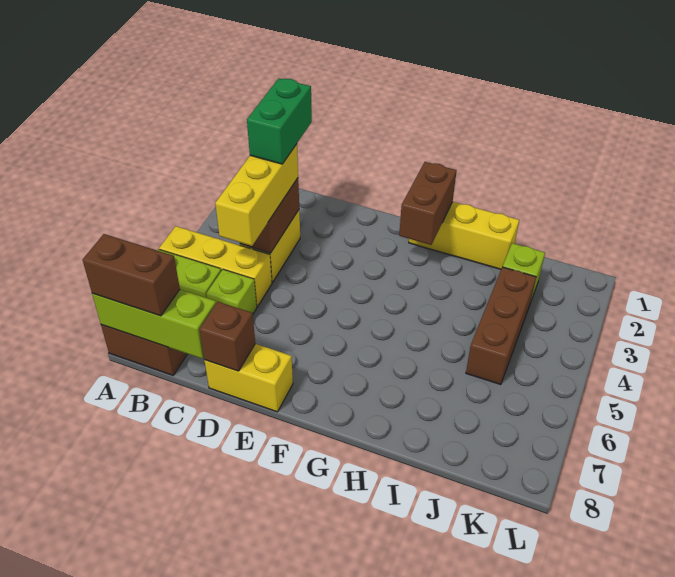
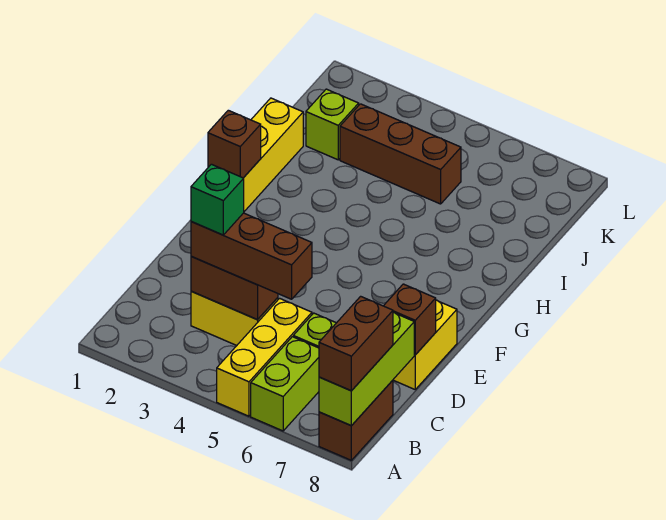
green 1x2 brick [247,78,312,164] -> green 1x1 brick [191,164,244,235]
yellow 1x3 brick [215,144,298,246] -> brown 1x3 brick [191,213,312,299]
brown 1x2 brick [399,162,457,245] -> brown 1x1 brick [208,110,261,178]

